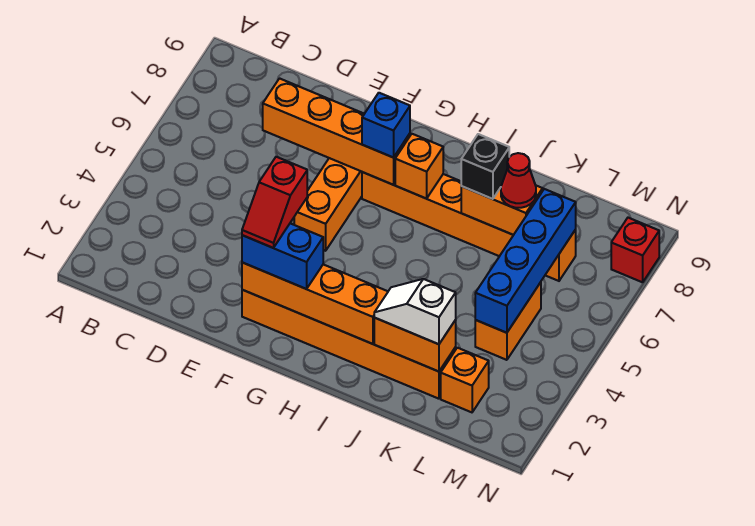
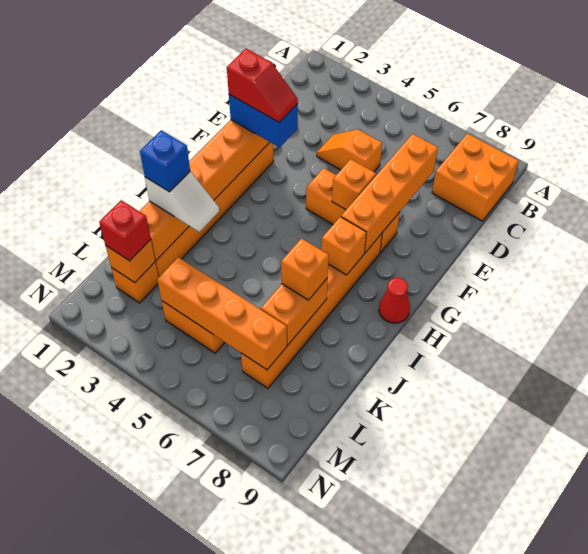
none -> orange 2x2 brick [432,134,519,221]
none -> orange 1x2 slope [317,129,382,172]
blue 1x2 brick [242,223,323,289] -> blue 1x2 brick turned to [229,95,298,148]
red 1x2 slope [242,157,307,248] -> red 1x2 slope turned to [227,49,298,122]
none -> orange 1x1 brick [332,159,376,210]
blue 1x1 brick [362,93,410,158] -> blue 1x1 brick moved to [140,130,190,192]
white 1x2 slope [374,279,456,344] -> white 1x2 slope turned to [145,171,219,232]
black 1x1 brick [461,134,509,199] -> orange 1x1 brick [281,238,329,300]
red 1x1 cone [501,153,536,208] -> red 1x1 cone moved to [379,278,410,323]
none -> orange 1x1 brick [106,240,155,283]
blue 1x4 brick [475,189,576,333] -> orange 1x4 brick [157,257,287,370]
red 1x1 brick [611,218,659,282] -> red 1x1 brick moved to [99,200,151,261]

